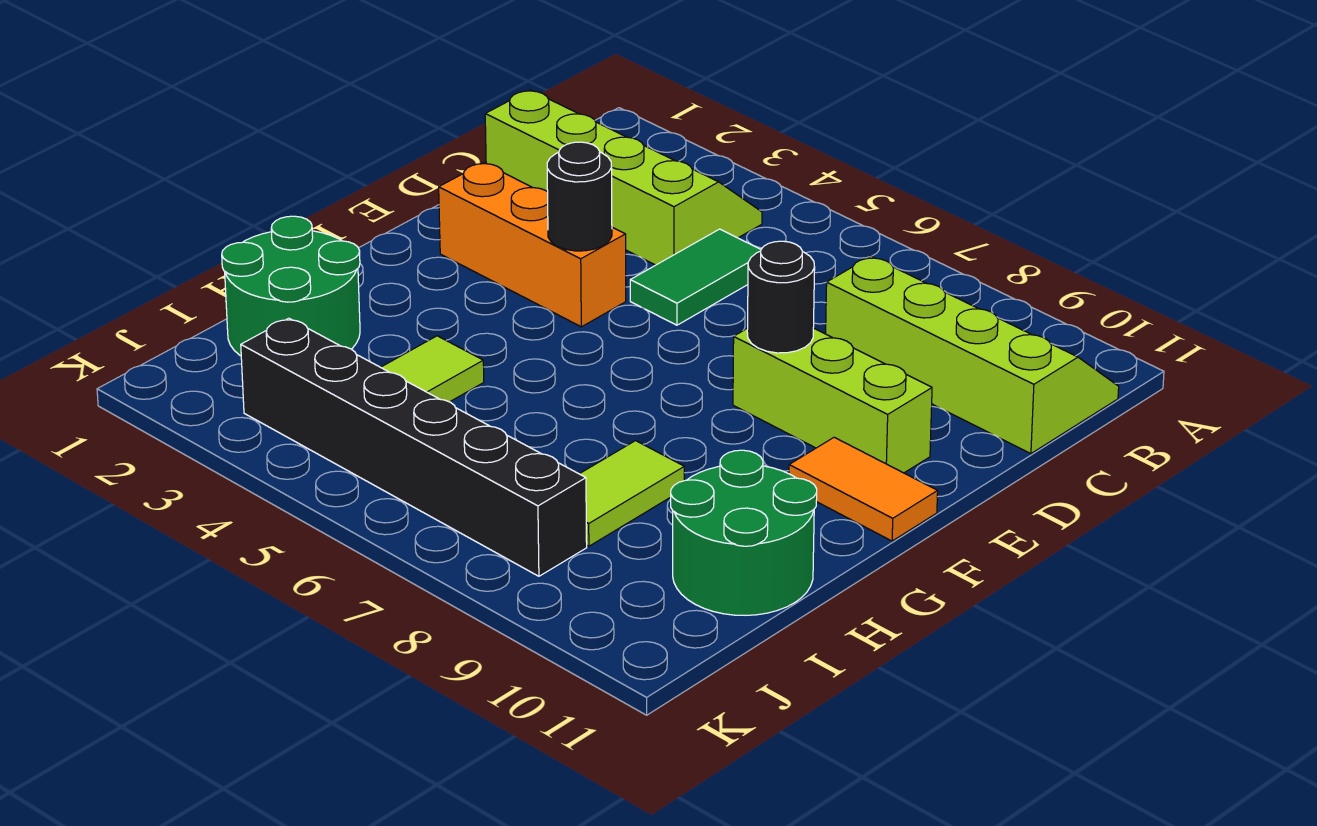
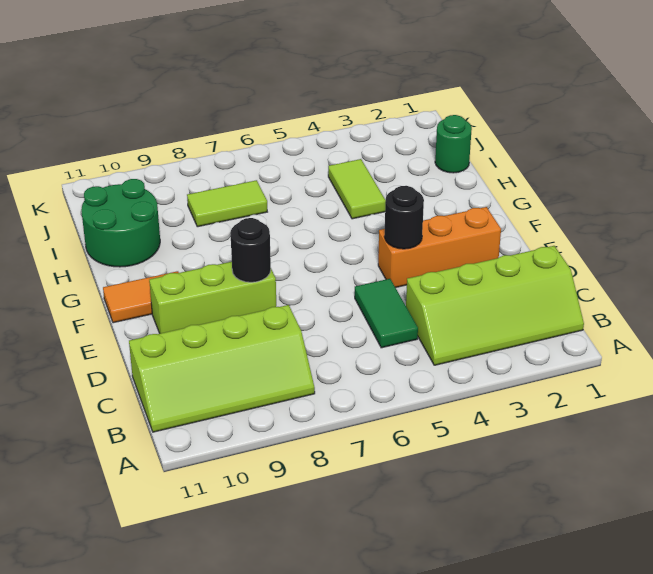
green 2x2 round brick [222,216,360,356] -> green 1x1 round brick [435,115,472,173]
lime 1x2 tile [580,441,684,546] -> lime 1x2 tile turned to [187,180,267,227]
black 1x6 brick [241,318,587,576] -> none

